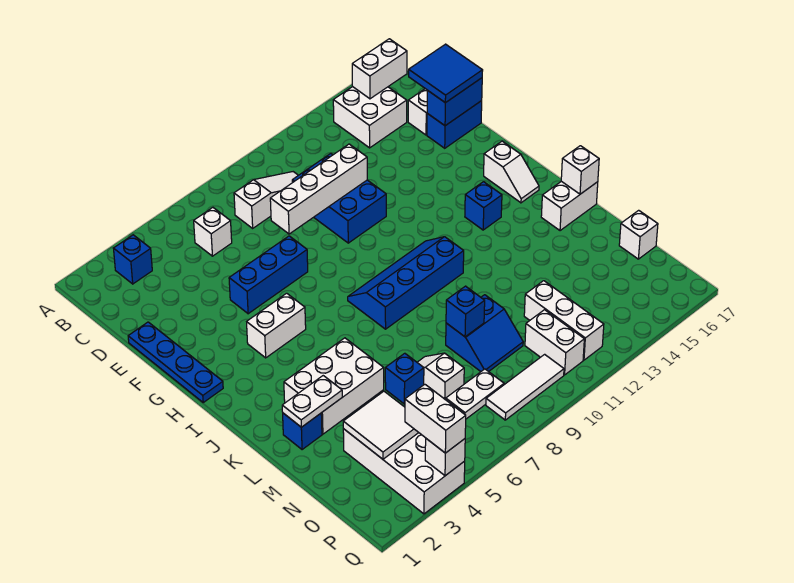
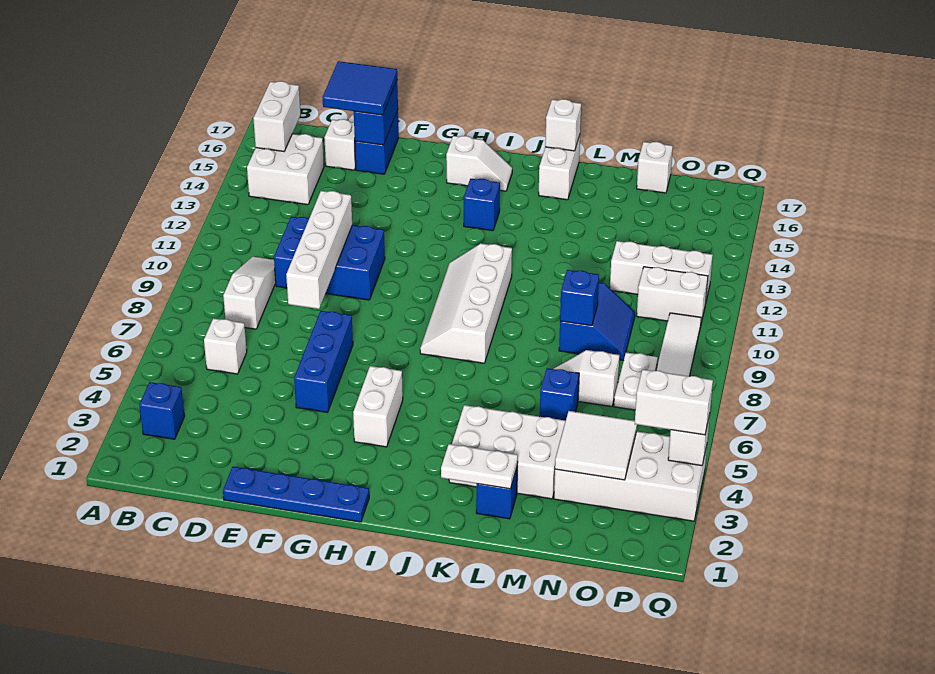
blue 2x4 slope [348,237,464,329] -> white 2x4 slope [420,244,512,363]
white 2x3 brick [284,338,384,434] -> white 2x3 brick turned to [449,405,566,499]
white 1x2 plate [282,376,342,427] -> white 1x2 plate turned to [441,444,518,489]

